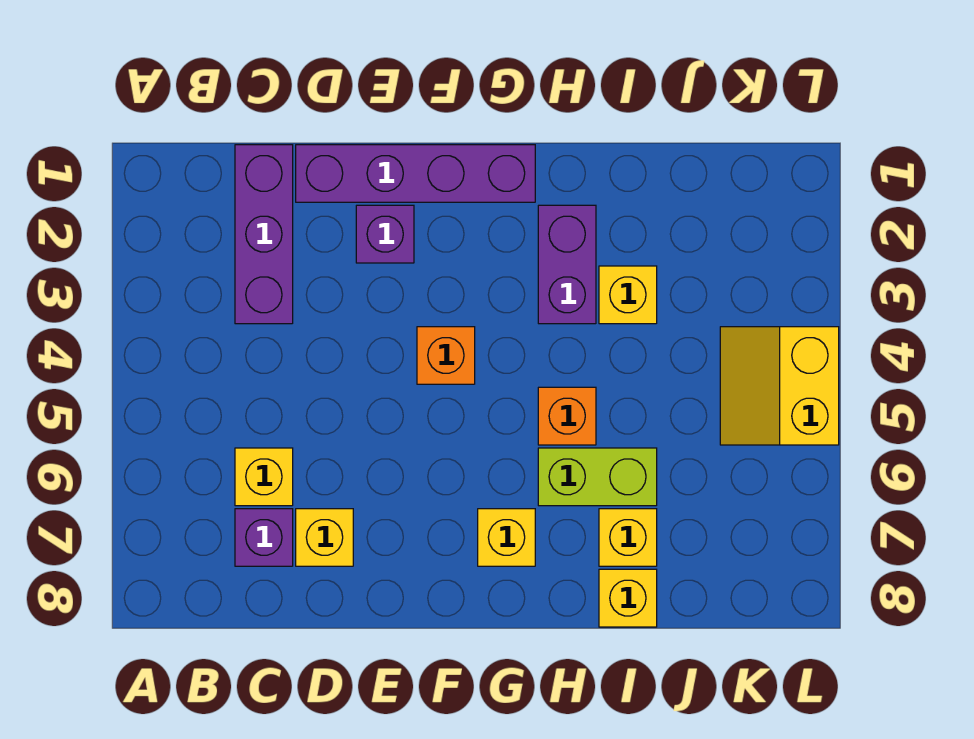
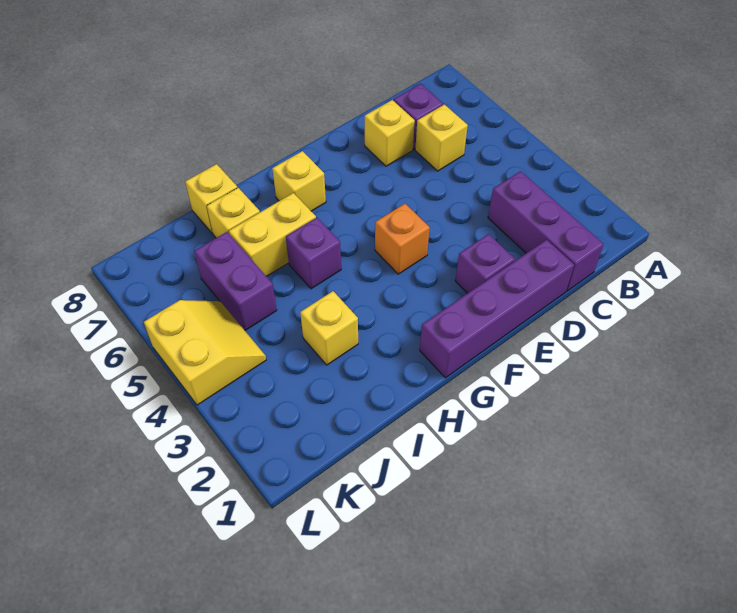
purple 1x2 brick [538,205,596,324] -> purple 1x2 brick moved to [194,232,277,330]
orange 1x1 brick [538,387,596,445] -> purple 1x1 brick [286,218,341,289]
lime 1x2 brick [538,448,657,506] -> yellow 1x2 brick [229,193,316,276]

